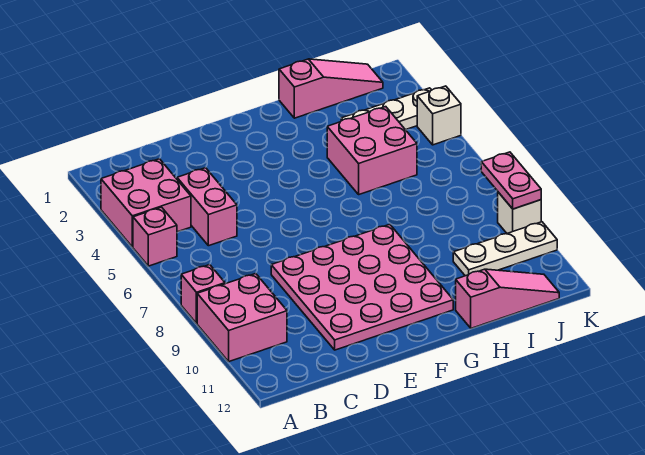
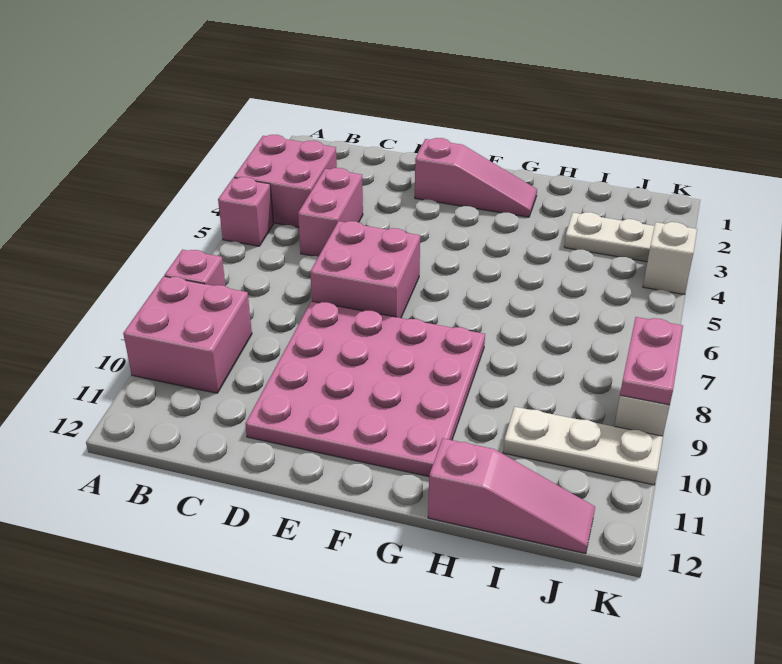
pink 1x3 slope [279,59,383,118] -> pink 1x3 slope moved to [415,138,537,217]
pink 2x2 brick [327,107,417,194] -> pink 2x2 brick moved to [310,221,420,318]

